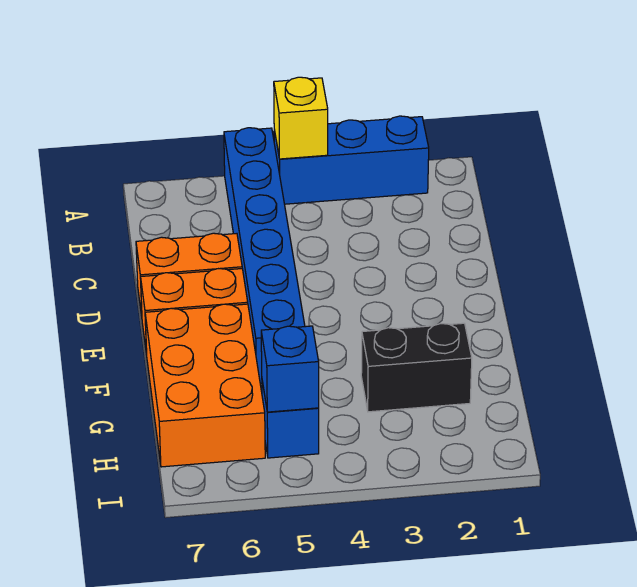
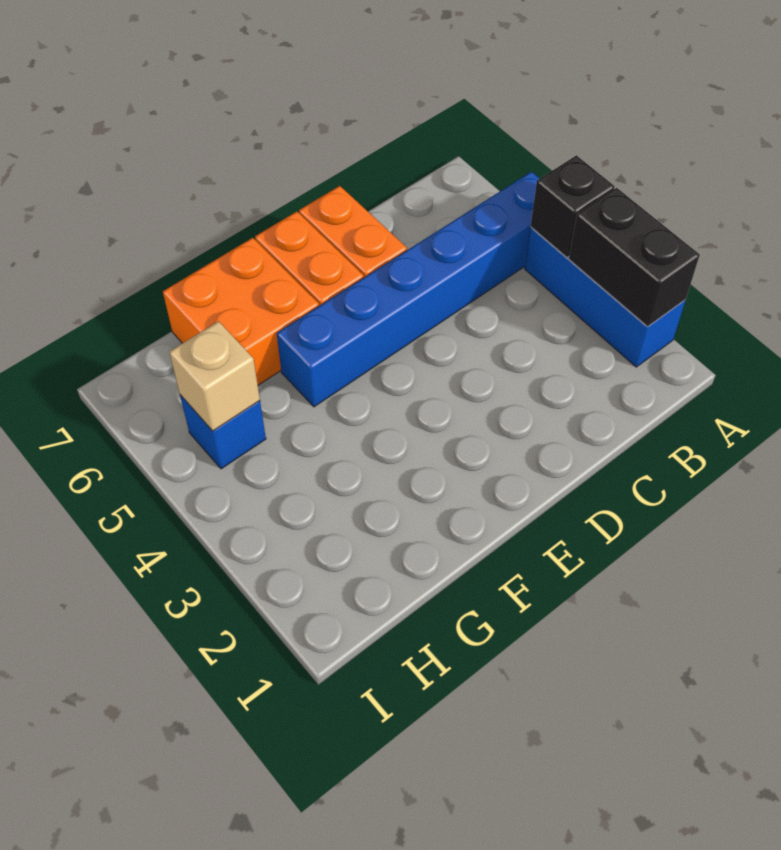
yellow 1x1 brick [274,77,328,159] -> black 1x1 brick [531,155,615,257]
orange 2x3 brick [145,304,265,467] -> orange 2x2 brick [163,238,319,385]
black 1x2 brick [361,323,472,412] -> black 1x2 brick moved to [569,188,700,326]
blue 1x1 brick [261,326,319,412] -> tan 1x1 brick [169,321,260,431]

